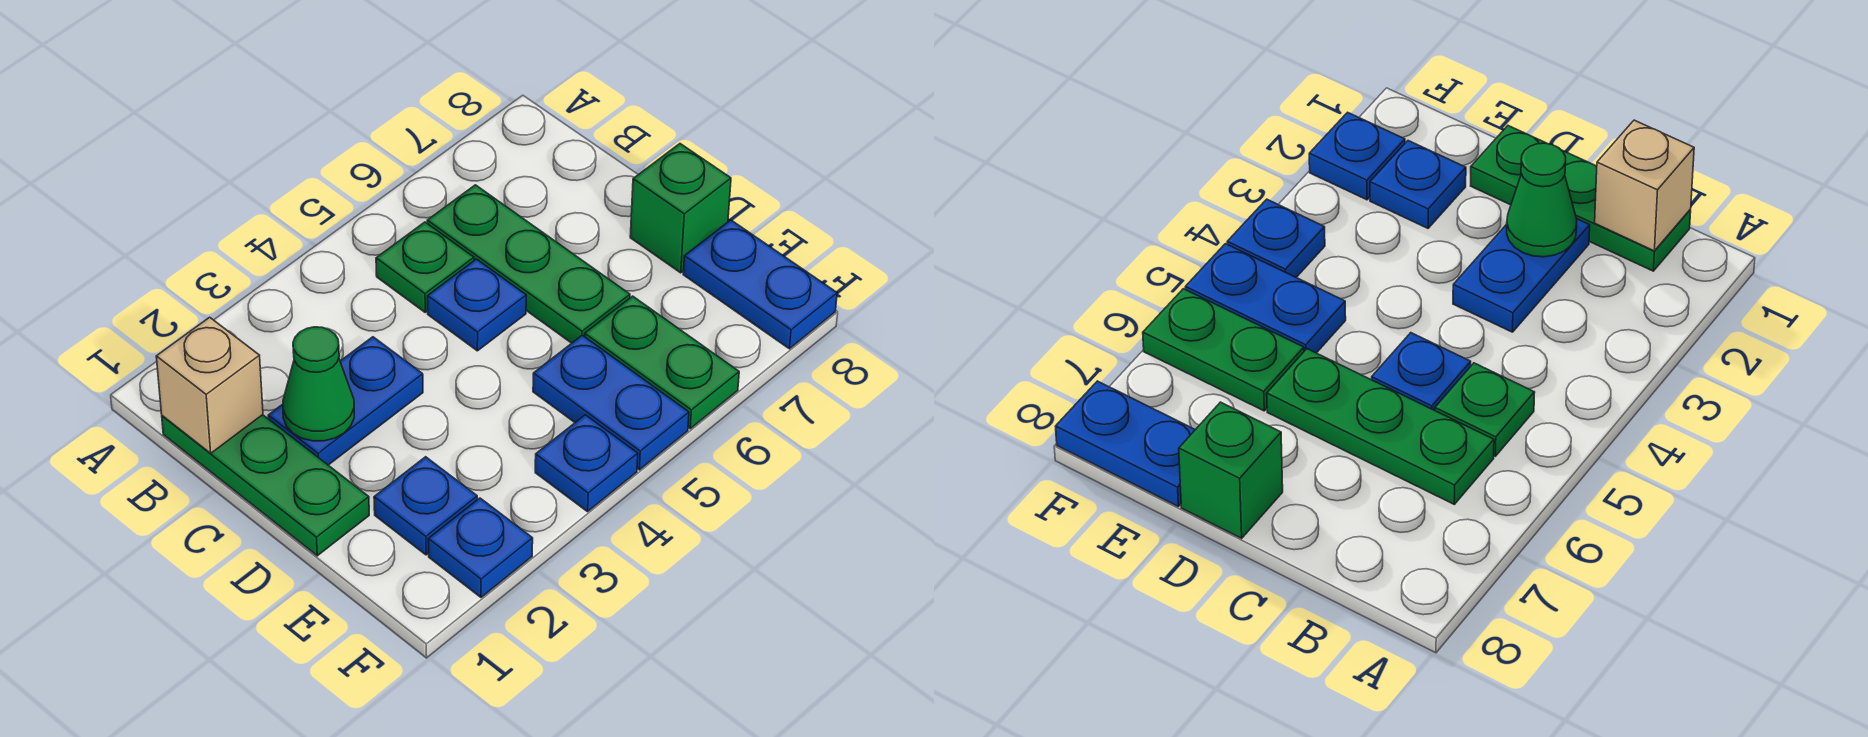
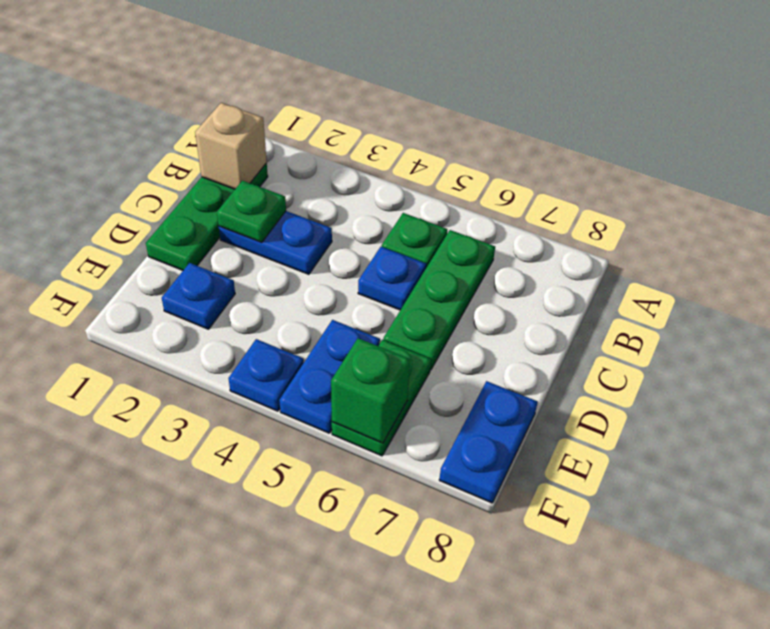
green 1x1 cone [283,327,354,441] -> green 1x1 plate [217,181,286,242]
green 1x1 brick [630,144,731,273] -> green 1x1 brick moved to [331,338,410,443]
blue 1x1 plate [428,498,533,597] -> none

